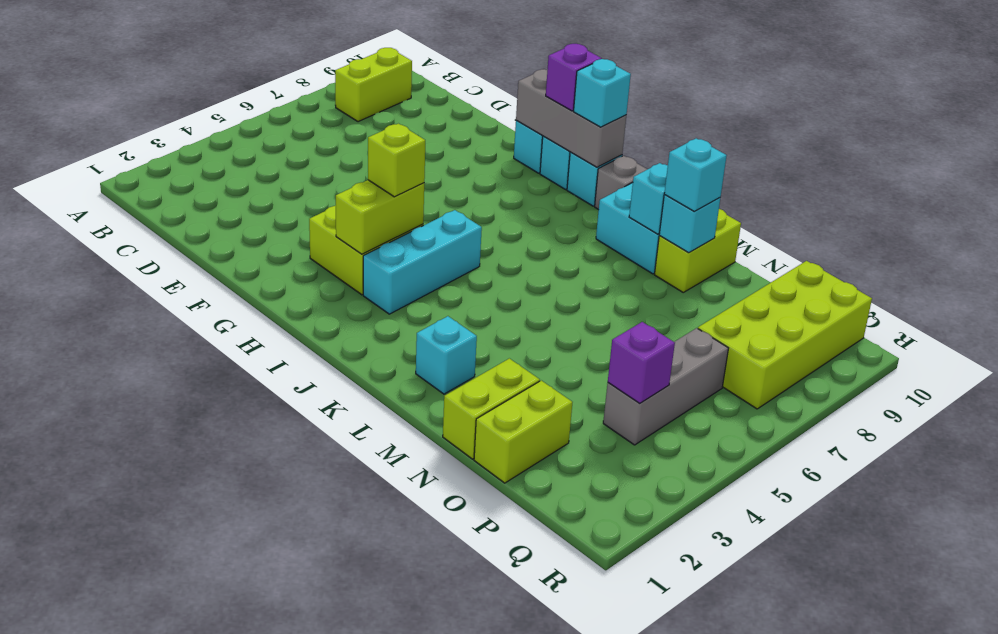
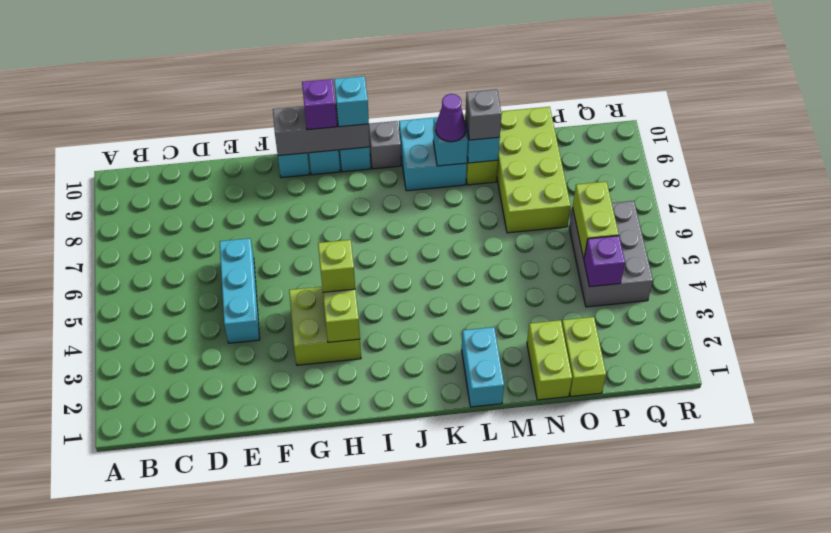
lime 1x2 brick [335,48,412,122] -> lime 1x2 brick moved to [573,182,619,258]
cyan 1x3 brick [363,210,482,314] -> cyan 1x3 brick moved to [220,238,260,343]
cyan 1x1 brick [416,316,477,394] -> cyan 1x2 brick [462,327,504,407]
none -> purple 1x1 cone [436,94,466,142]
cyan 1x1 brick [664,138,727,212] -> grey 1x1 brick [465,89,502,140]
grey 1x3 brick [603,328,728,445] -> grey 2x3 brick [569,201,653,307]
lime 2x4 brick [698,261,872,409] -> lime 2x4 brick moved to [497,107,571,233]

